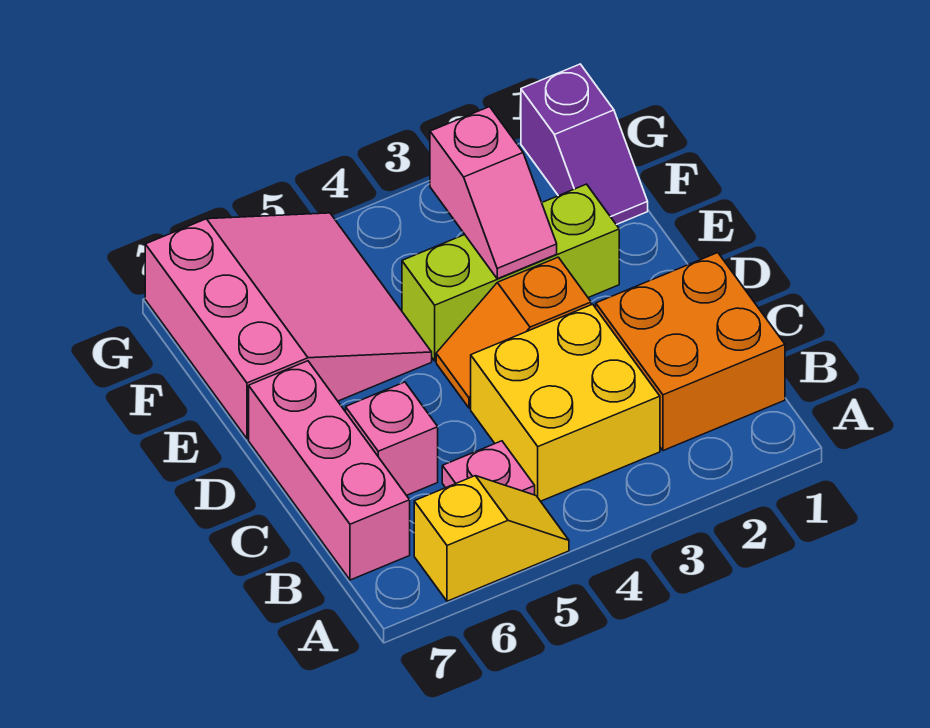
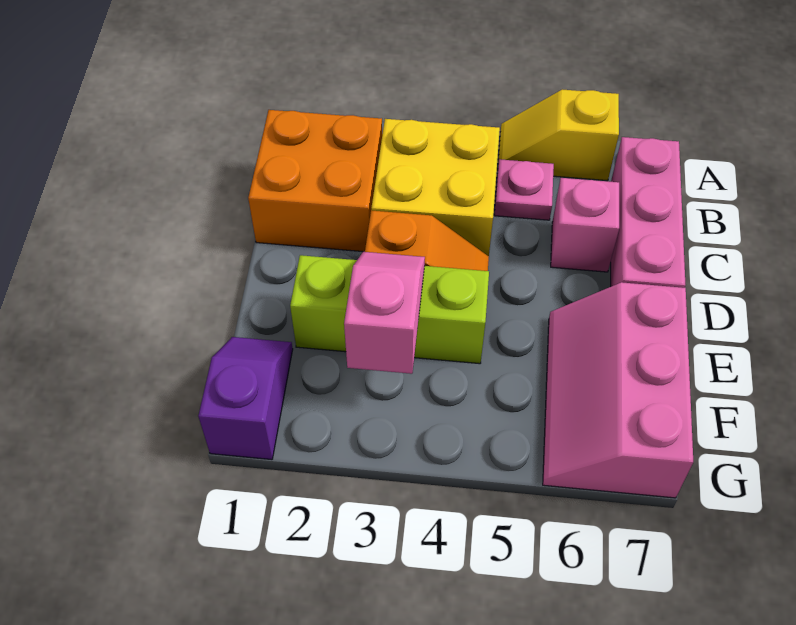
pink 3x3 slope [145,213,432,439] -> pink 2x3 slope [543,282,693,498]

